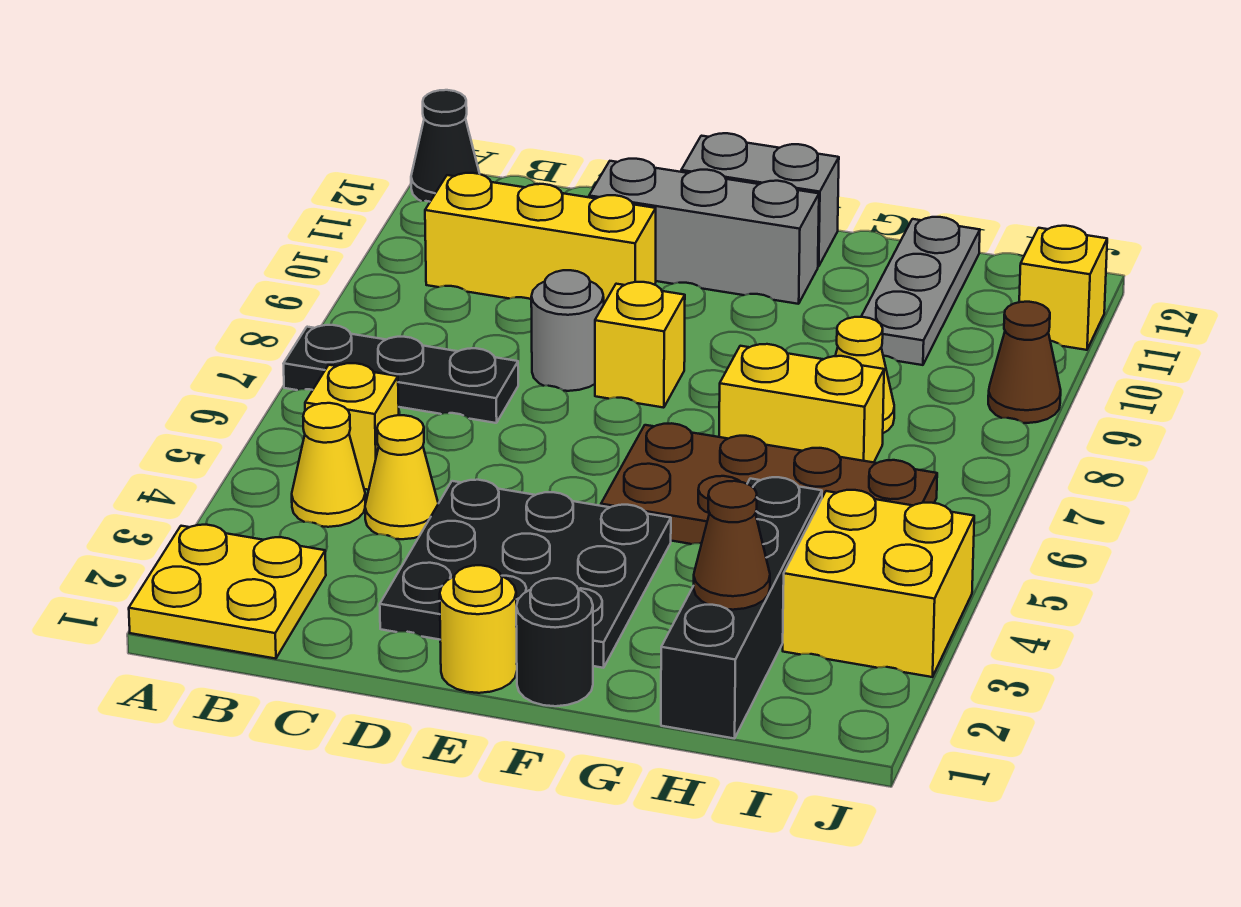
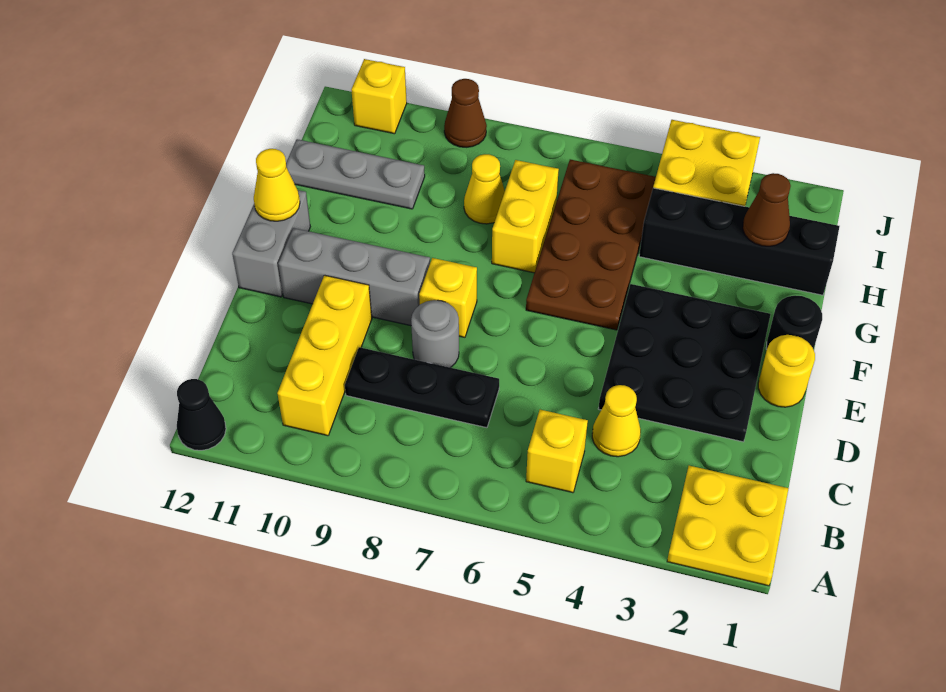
black 1x3 plate [283,325,518,423] -> black 1x3 plate turned to [345,347,499,428]
yellow 1x1 cone [292,403,366,527] -> yellow 1x1 cone moved to [254,149,300,221]
grey 1x3 brick [589,159,819,304] -> grey 1x3 brick turned to [278,228,430,326]

